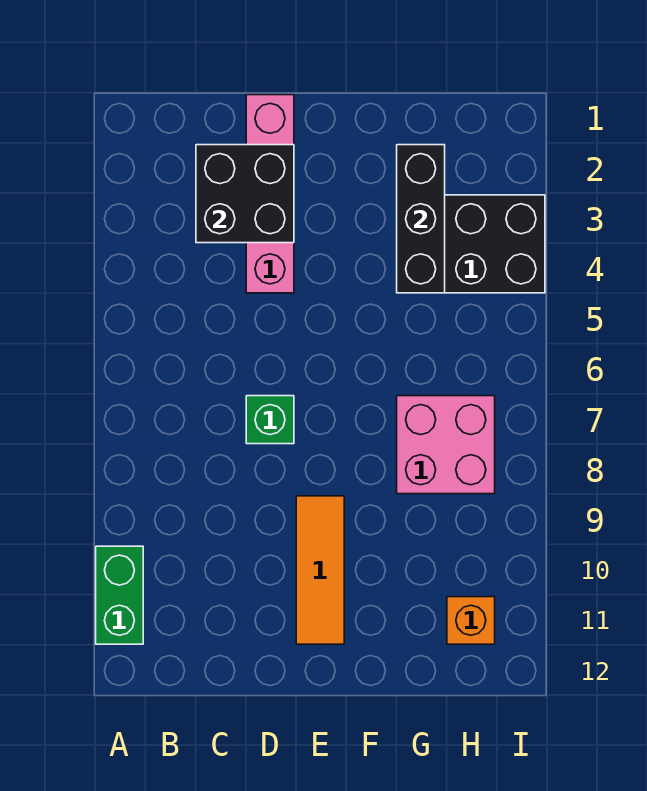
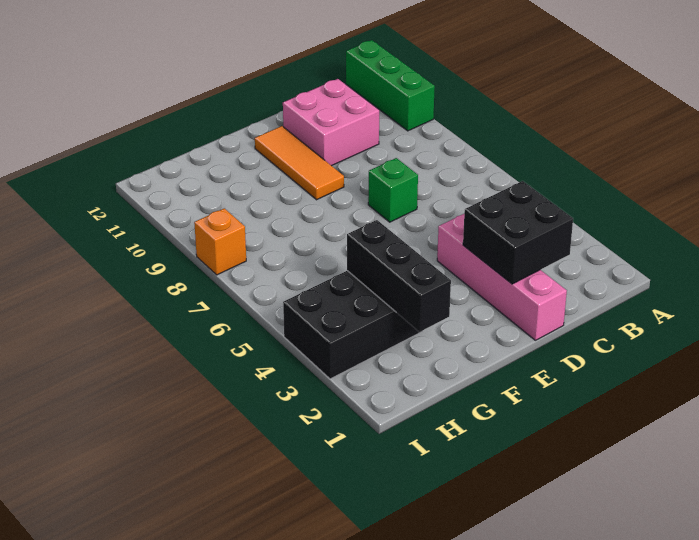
green 1x2 brick [96,546,143,644] -> green 1x3 brick [346,40,435,131]
pink 2x2 brick [397,396,495,494] -> pink 2x2 brick moved to [283,79,379,166]
orange 1x1 brick [447,597,495,644] -> orange 1x1 brick moved to [194,208,246,275]

